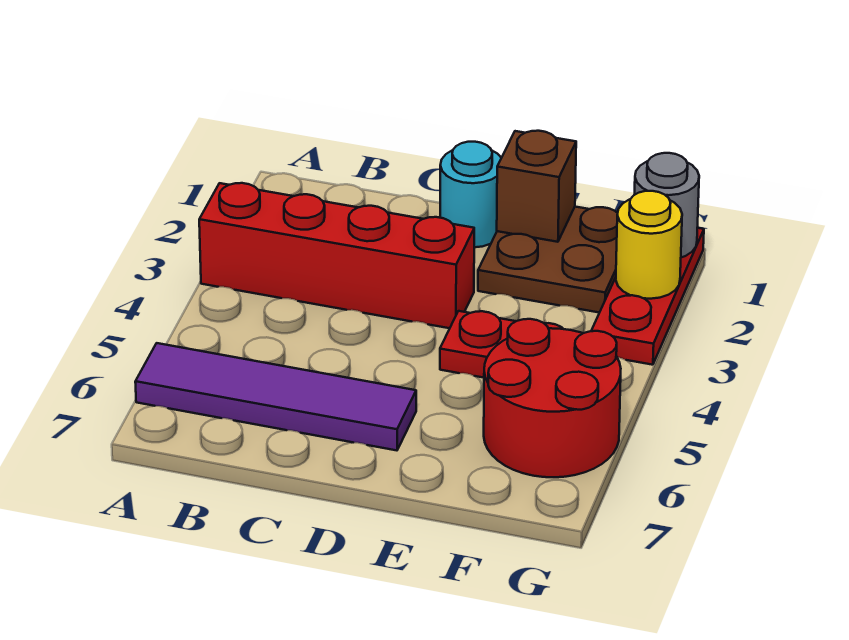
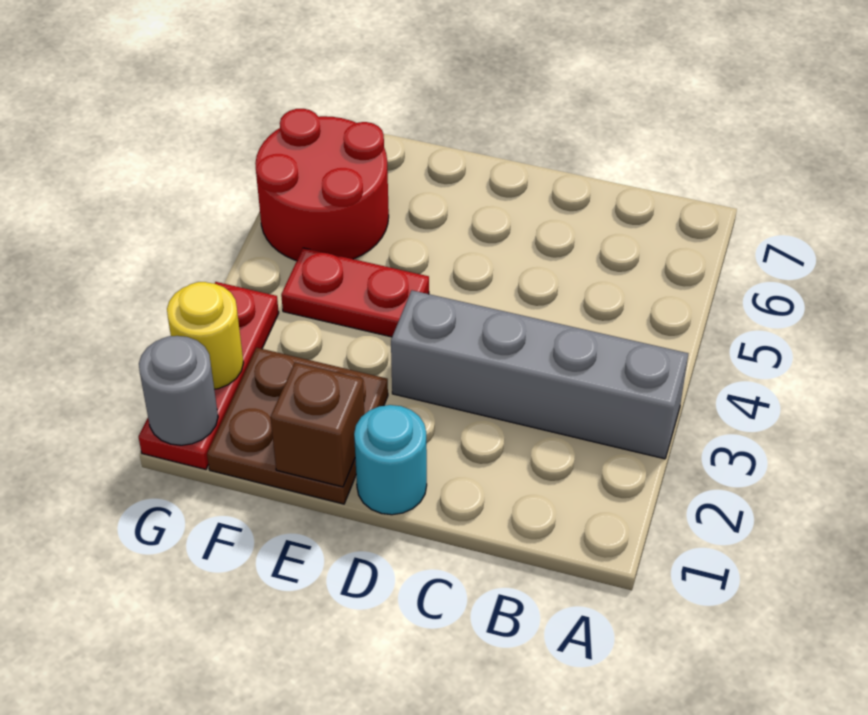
red 1x4 brick [199,183,474,328] -> grey 1x4 brick [391,290,688,459]
purple 1x4 tile [135,343,416,450] -> none

